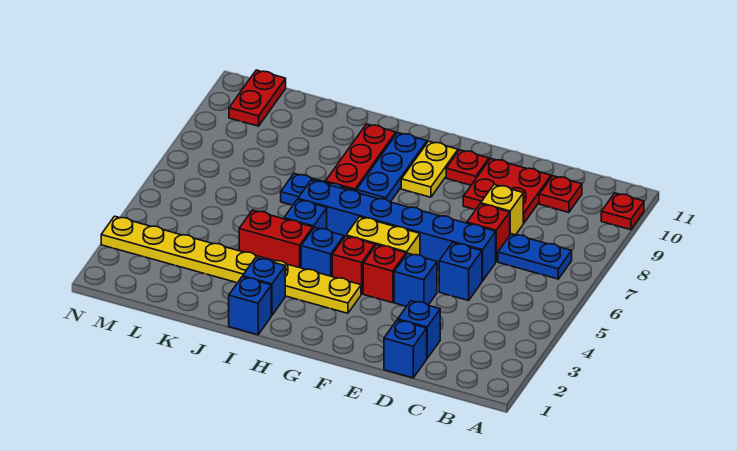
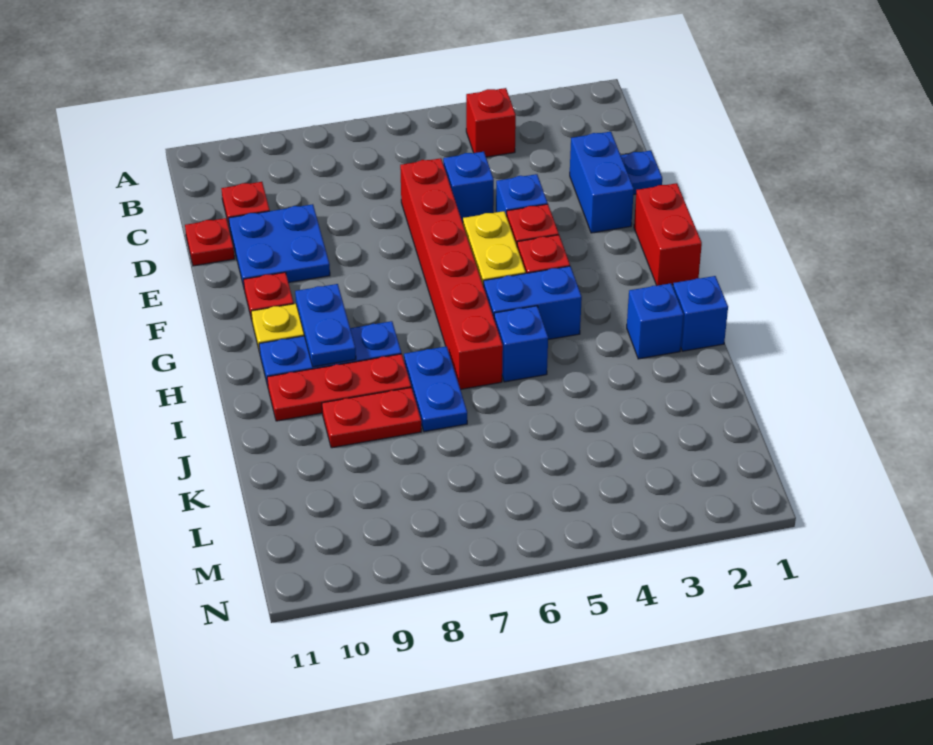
red 1x1 plate [601,193,644,230] -> red 1x1 plate moved to [185,218,235,266]
blue 1x2 plate [498,234,572,279] -> blue 1x2 plate moved to [295,284,356,367]
blue 1x1 brick [384,320,427,378] -> blue 1x1 plate [621,151,662,195]
blue 1x1 brick [398,301,440,358] -> blue 1x2 brick [570,132,634,233]
blue 1x6 brick [298,180,496,281] -> red 1x6 brick [400,158,503,389]
red 1x1 brick [467,204,510,262] -> red 1x1 brick moved to [466,88,516,157]
yellow 1x1 brick [481,185,523,235] -> none
red 2x2 plate [463,159,551,223] -> blue 2x2 plate [229,204,330,287]
yellow 1x8 plate [101,216,361,313] -> none
blue 1x1 brick [301,227,344,277] -> blue 1x2 brick [484,266,582,340]
red 1x2 brick [239,210,313,268] -> red 1x2 brick moved to [634,183,702,286]
red 1x2 plate [229,70,286,126] -> red 1x2 plate moved to [322,388,421,448]

